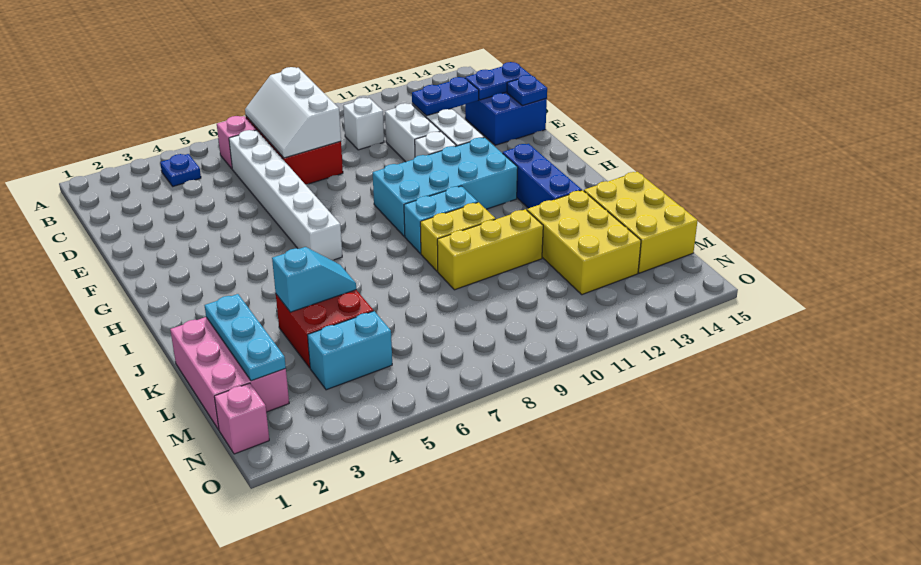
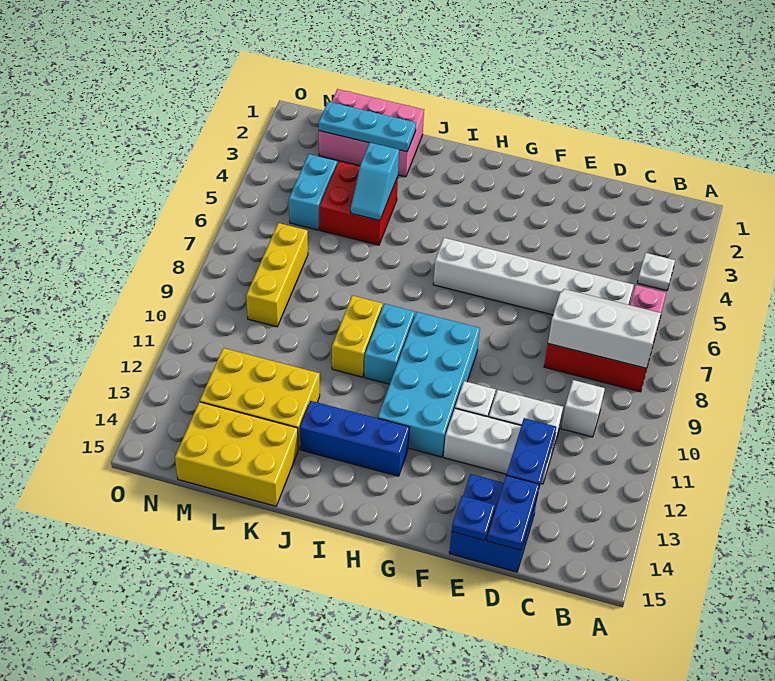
blue 1x1 plate [160,154,201,186] -> white 1x1 plate [637,253,675,291]
yellow 1x3 brick [437,209,543,290] -> yellow 1x3 brick moved to [246,223,308,327]
pink 1x1 brick [214,383,269,454] -> none

